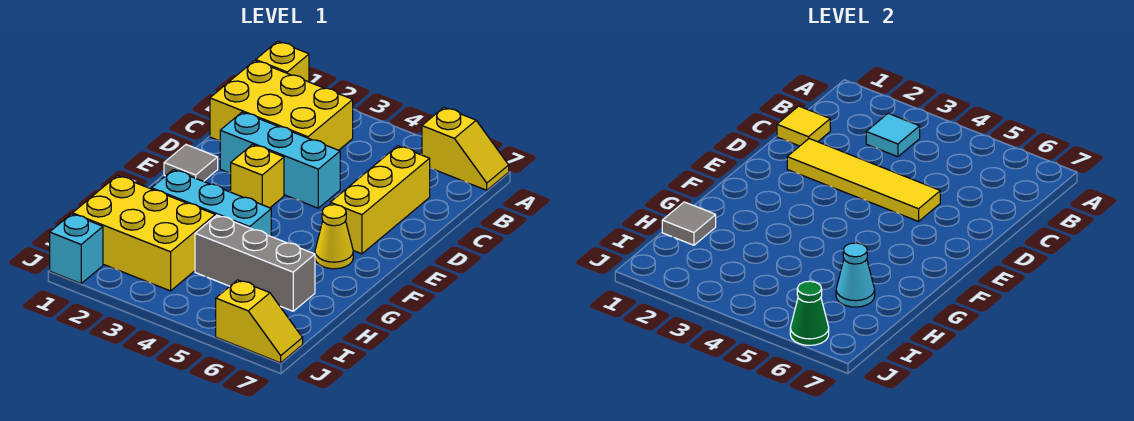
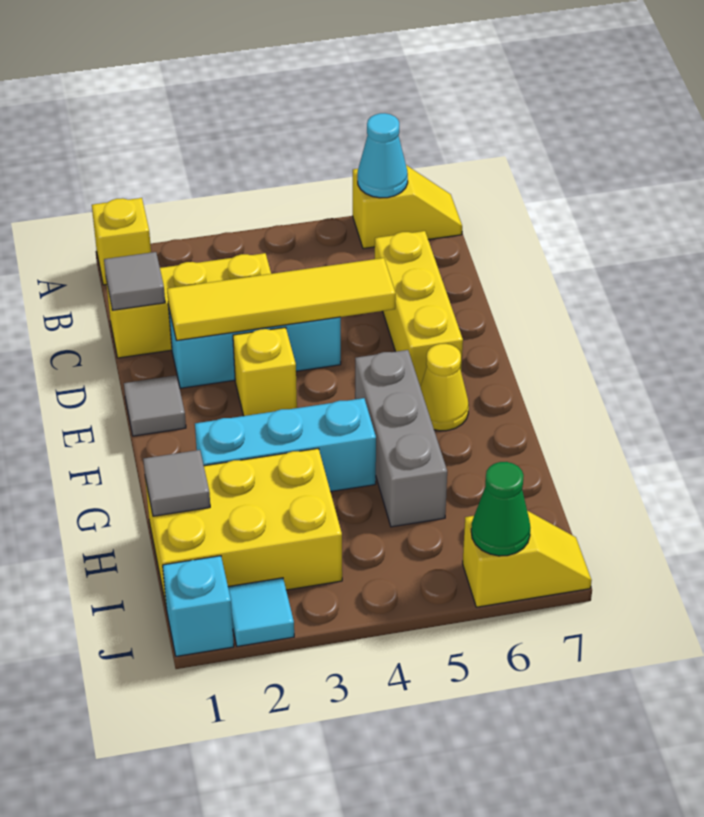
yellow 2x3 brick [210,61,353,150] -> yellow 1x3 brick [106,253,271,358]
cyan 1x1 tile [866,113,920,157] -> cyan 1x1 tile moved to [228,578,294,646]
yellow 1x1 tile [777,106,830,146] -> grey 1x1 tile [104,252,165,310]
grey 1x3 brick [195,215,315,311] -> grey 1x3 brick turned to [355,350,447,527]
cyan 1x1 cone [836,243,875,307] -> cyan 1x1 cone moved to [358,113,408,198]

